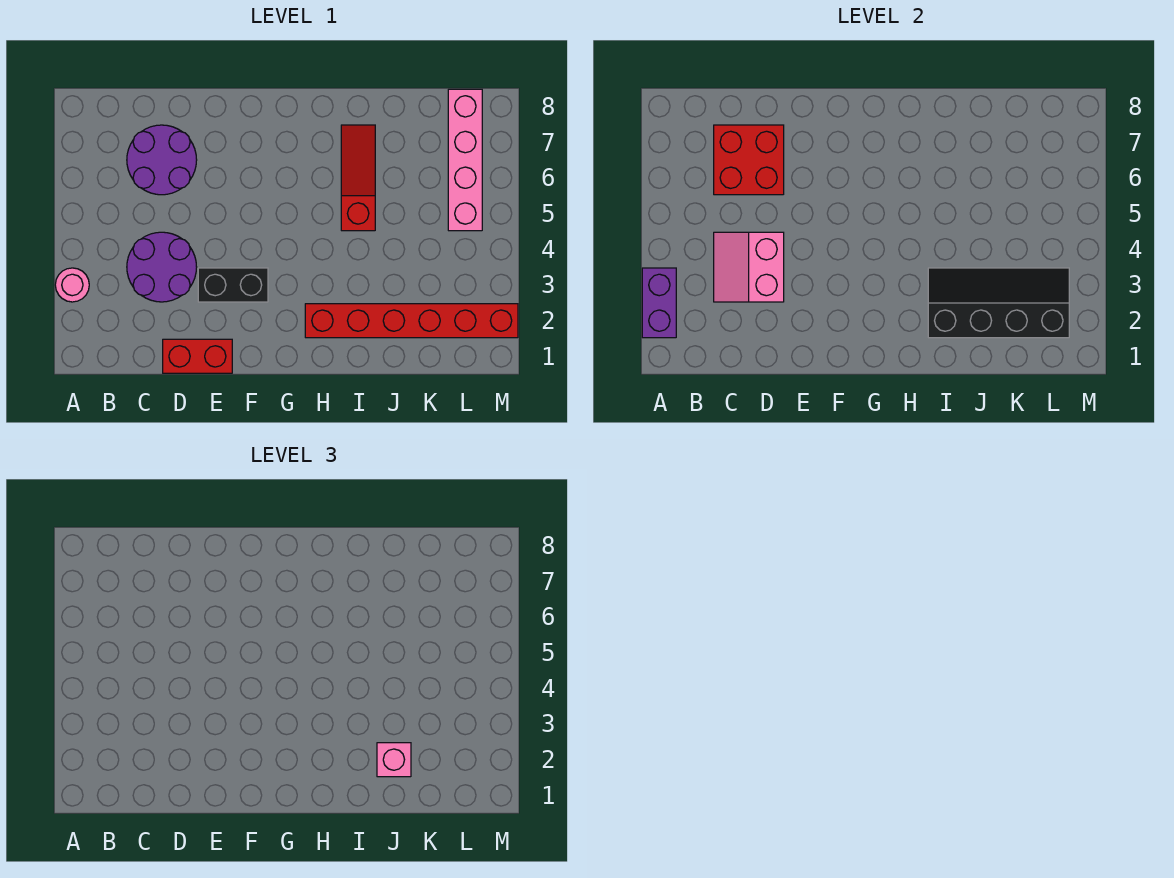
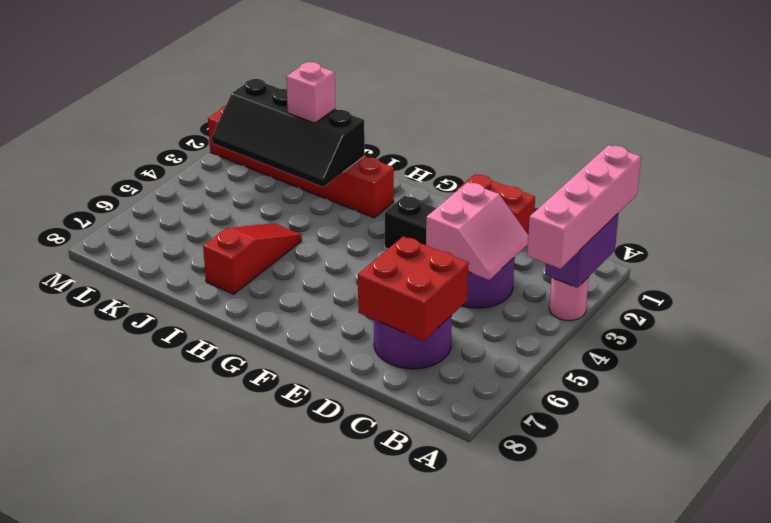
red 1x3 slope [341,125,375,231] -> red 1x3 slope turned to [203,223,302,294]
pink 1x4 brick [448,89,482,231] -> pink 1x4 brick moved to [527,145,641,269]

